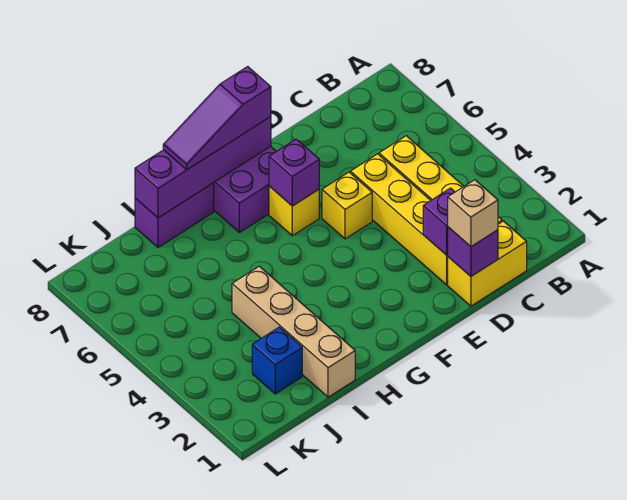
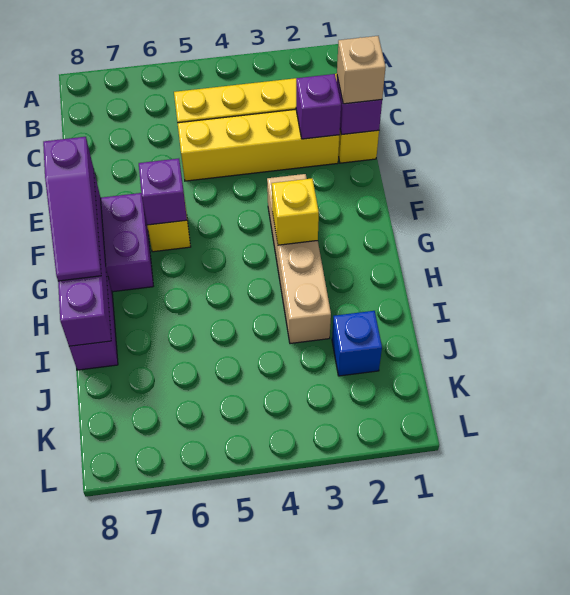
yellow 1x1 brick [322,172,372,239] -> yellow 1x1 brick moved to [272,178,319,245]
tan 1x4 brick [232,266,355,397] -> tan 1x4 brick turned to [267,174,331,344]

